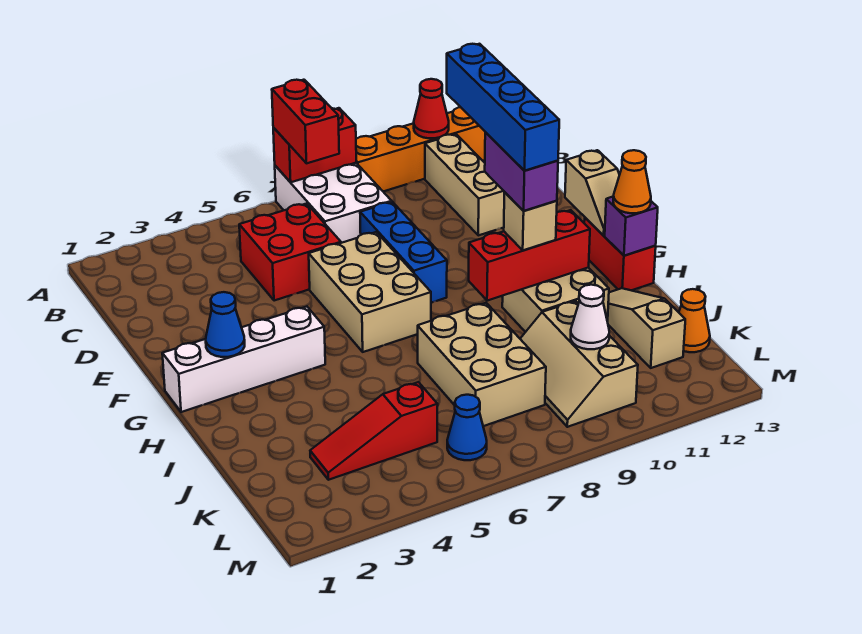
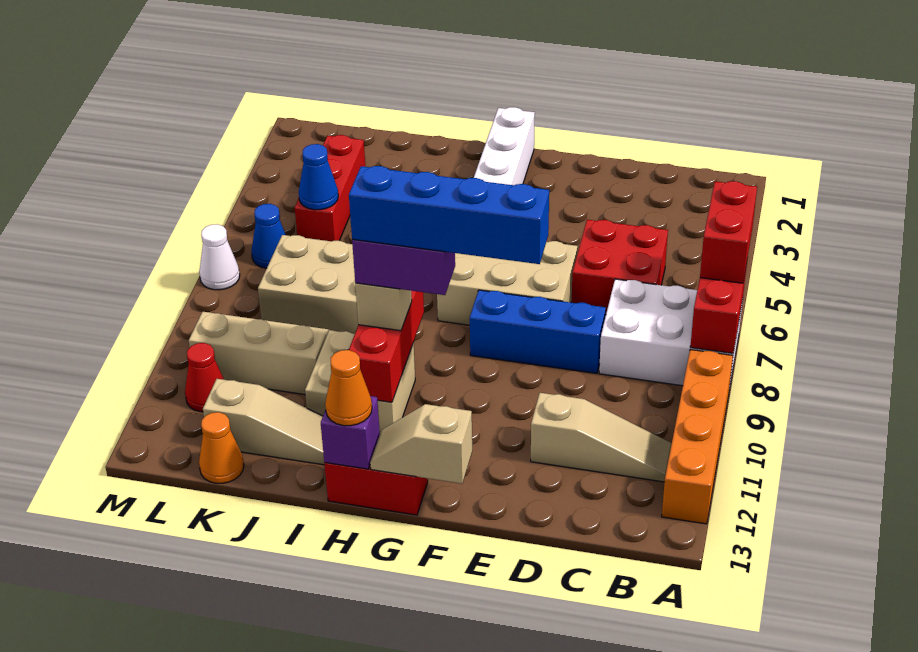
red 1x2 brick [272,80,339,163] -> red 1x2 brick turned to [700,181,757,283]
red 1x1 cone [414,79,449,138] -> red 1x1 cone moved to [185,343,224,412]
tan 1x3 brick [425,134,504,235] -> tan 1x3 slope [531,393,672,482]
blue 1x1 cone [206,292,245,357] -> blue 1x1 cone moved to [299,144,338,210]
red 1x3 slope [310,382,438,480] -> red 1x3 brick [295,135,365,241]
white 1x1 cone [571,285,609,349] -> white 1x1 cone moved to [199,224,240,290]

